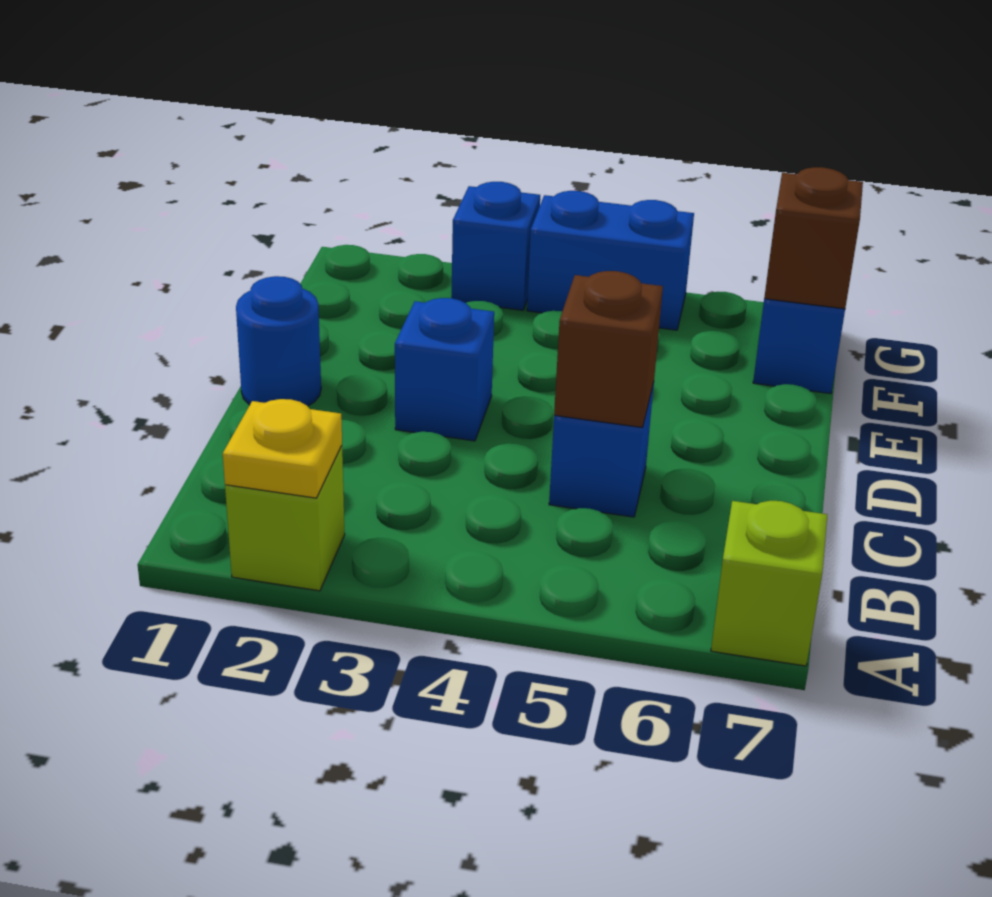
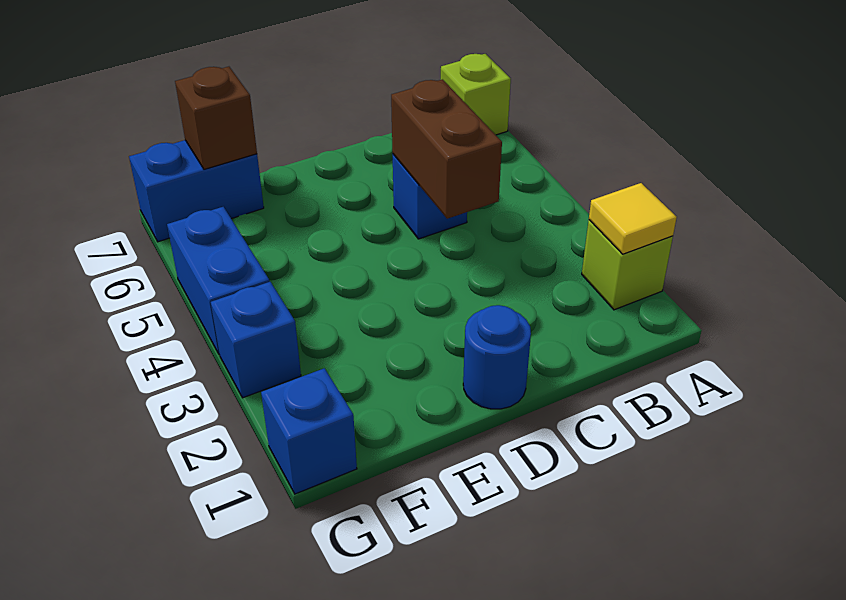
yellow 1x1 plate [223,399,342,498] -> yellow 1x1 tile [589,183,677,254]
brown 1x1 brick [554,271,663,427] -> brown 1x2 brick [391,80,502,219]
blue 1x1 brick [395,298,494,441] -> blue 1x1 brick moved to [261,368,357,494]

